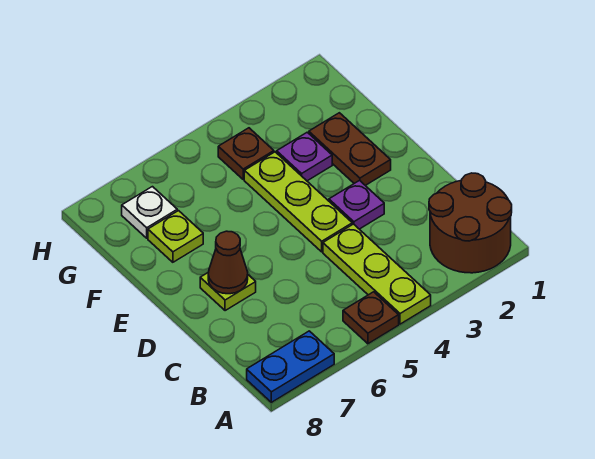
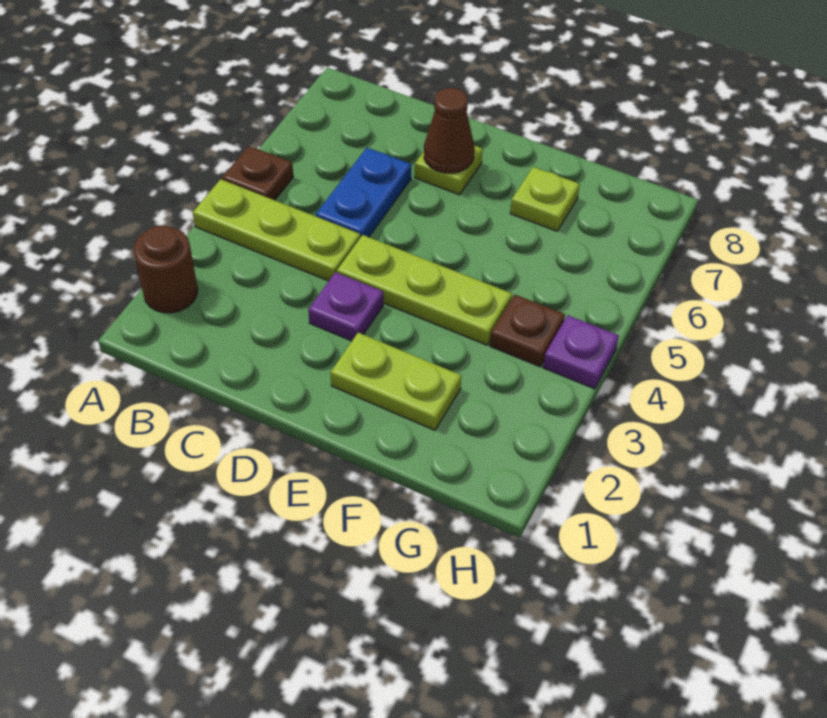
brown 2x2 round brick [429,173,512,273] -> brown 1x1 round brick [133,226,198,313]
blue 1x2 plate [247,331,334,402] -> blue 1x2 plate moved to [316,148,411,238]
brown 1x2 plate [309,113,391,185] -> lime 1x2 plate [330,333,461,430]
purple 1x1 plate [277,132,332,181] -> purple 1x1 plate moved to [543,315,619,389]
white 1x1 plate [122,187,177,238] -> none

